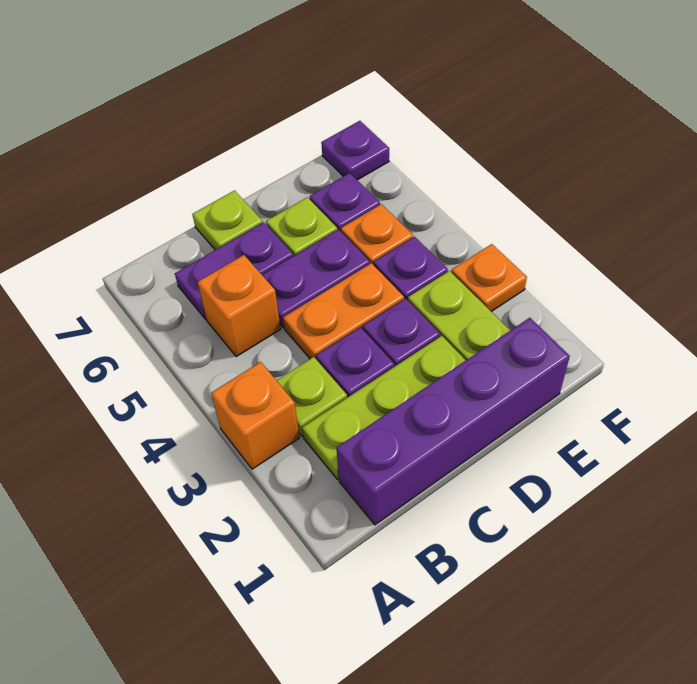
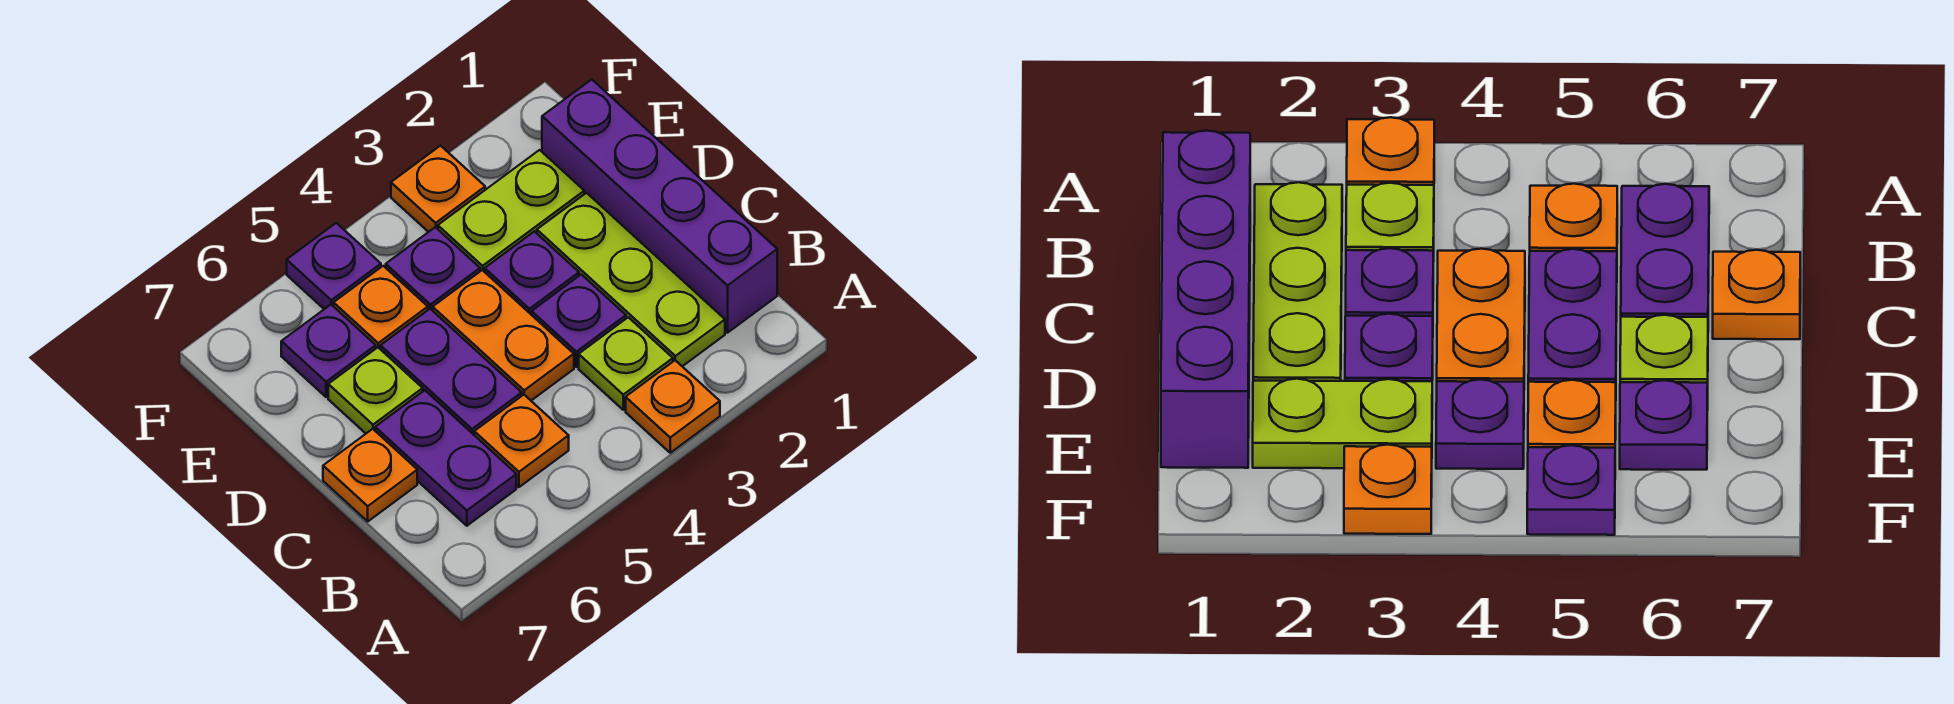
orange 1x1 brick [211,362,300,469] -> orange 1x1 plate [626,360,720,453]
orange 1x1 brick [198,255,281,357] -> orange 1x1 plate [474,395,569,487]
lime 1x1 plate [192,191,263,250] -> orange 1x1 plate [323,429,417,521]
purple 1x1 plate [321,121,389,180] -> purple 1x1 plate moved to [287,223,381,309]

